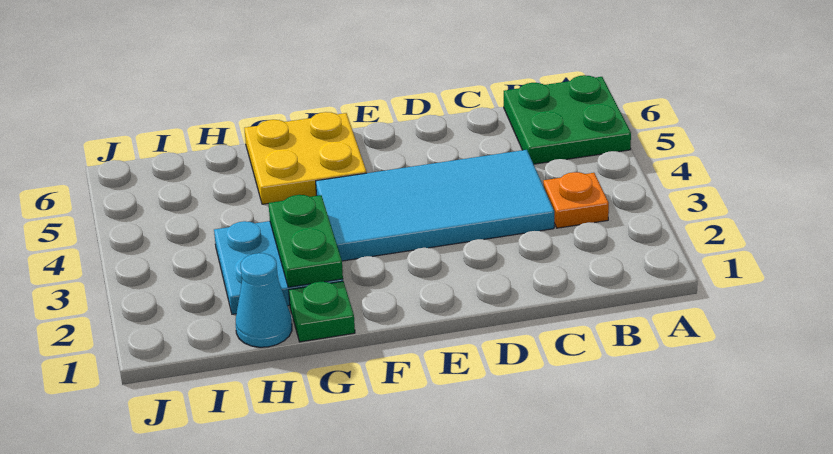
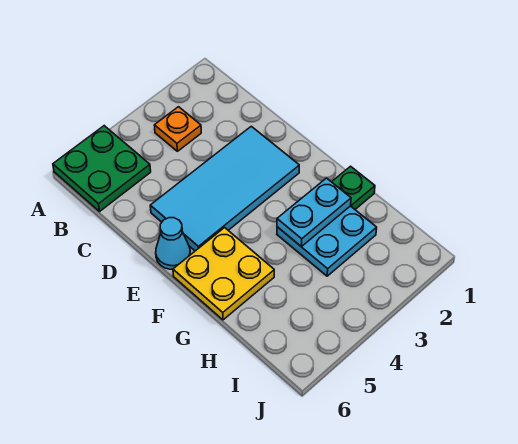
cyan 2x4 tile [316,150,554,261] -> cyan 2x4 tile turned to [150,126,299,251]
green 1x2 plate [268,195,343,287] -> cyan 1x2 plate [277,178,351,247]
cyan 1x1 cone [236,253,292,347] -> cyan 1x1 cone moved to [156,218,190,269]

